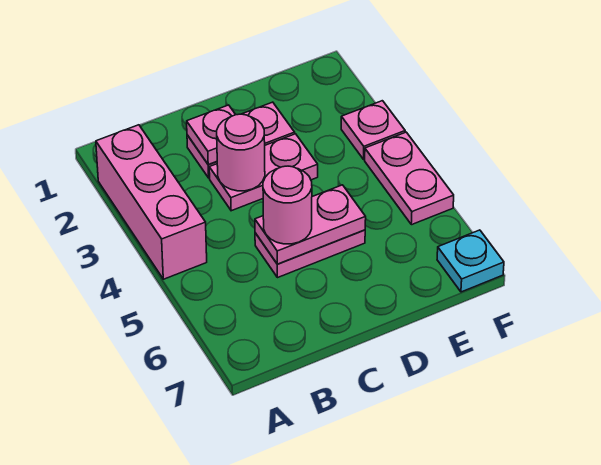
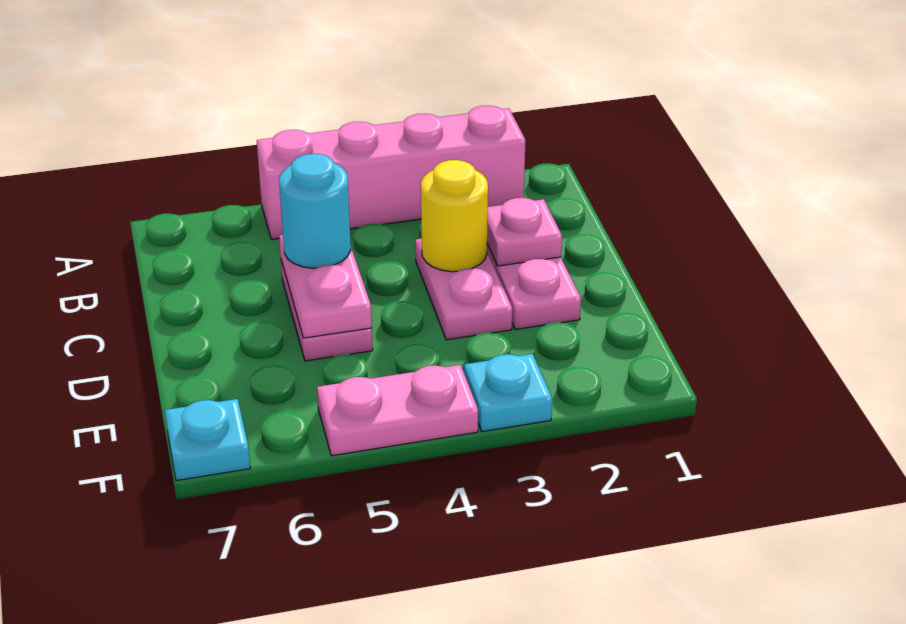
pink 1x3 brick [96,125,207,279] -> pink 1x4 brick [257,106,525,239]
pink 1x1 round brick [217,114,265,191] -> yellow 1x1 round brick [421,160,488,272]
pink 1x1 round brick [263,166,312,244] -> cyan 1x1 round brick [279,154,351,268]
pink 1x1 plate [341,101,405,159] -> cyan 1x1 plate [464,354,552,432]

